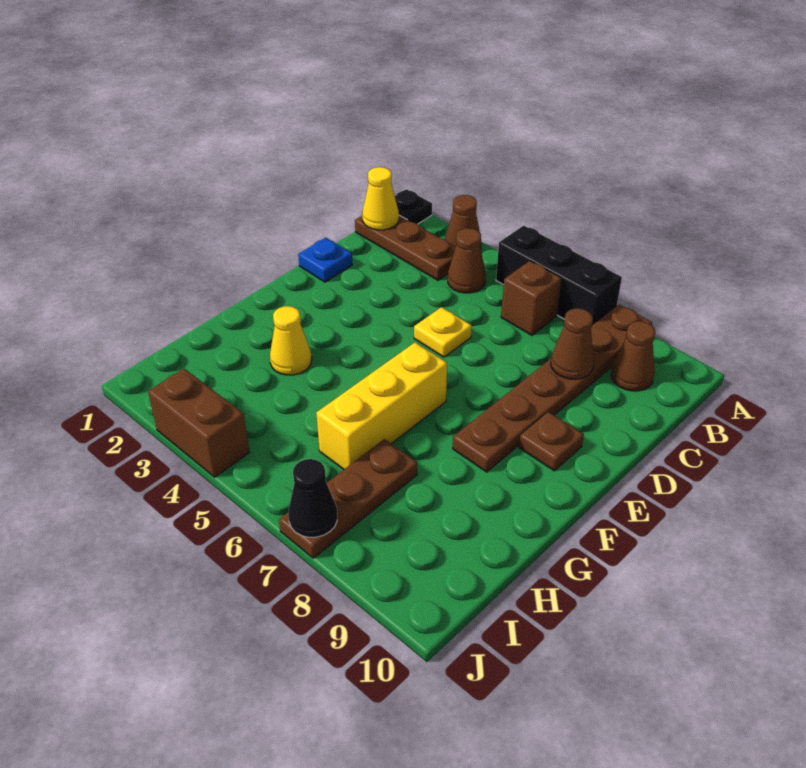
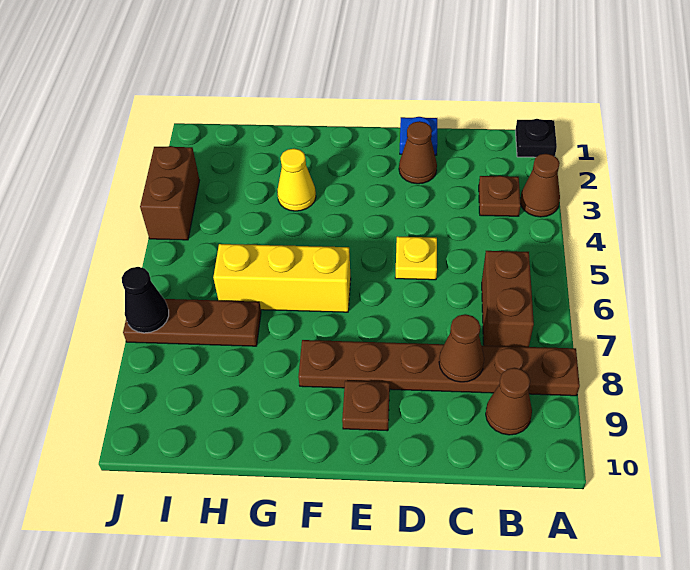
black 1x3 brick [496,226,622,325] -> none
brown 1x3 plate [355,215,456,280] -> brown 1x1 plate [479,176,521,216]
yellow 1x1 cone [362,167,399,230] -> none
brown 1x1 cone [448,228,486,293] -> brown 1x1 cone moved to [399,121,437,184]
brown 1x1 brick [501,261,562,335] -> brown 1x2 brick [482,251,534,347]

